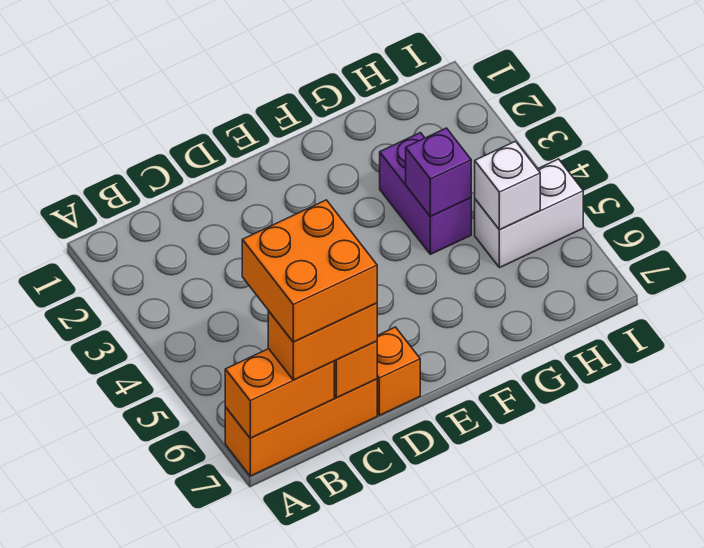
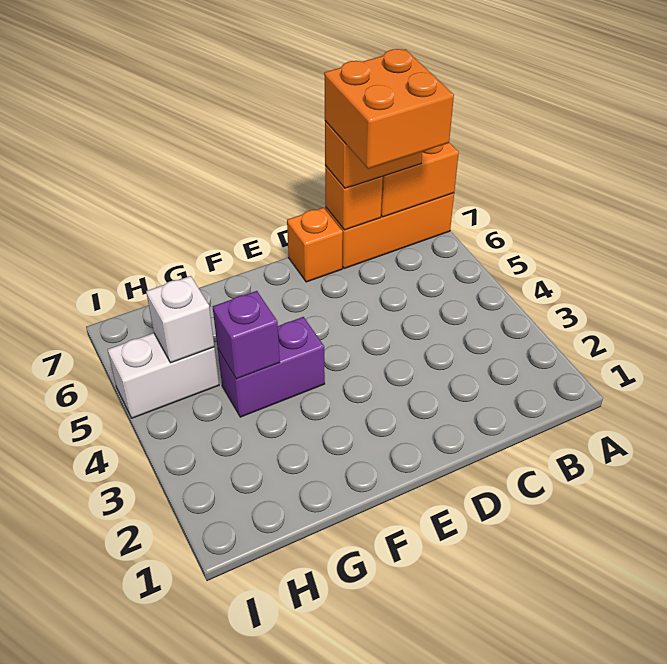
purple 1x2 brick [380,133,471,254] -> purple 1x2 brick turned to [218,317,325,417]

